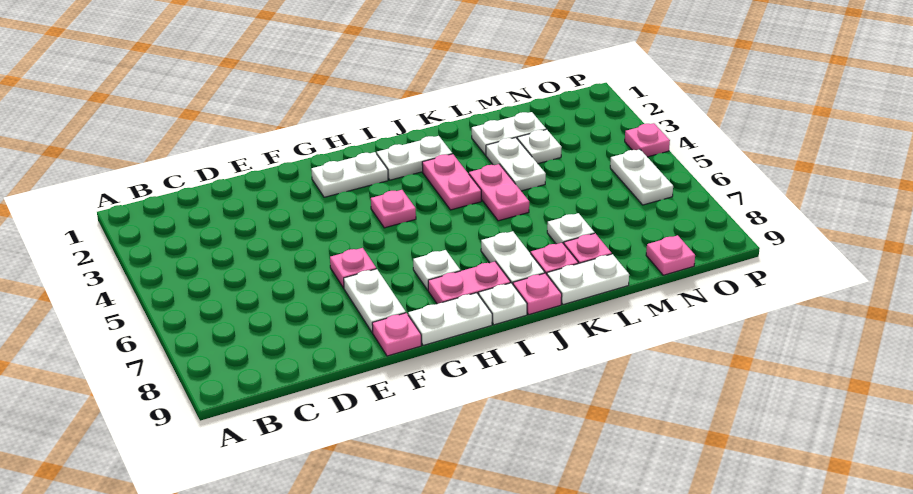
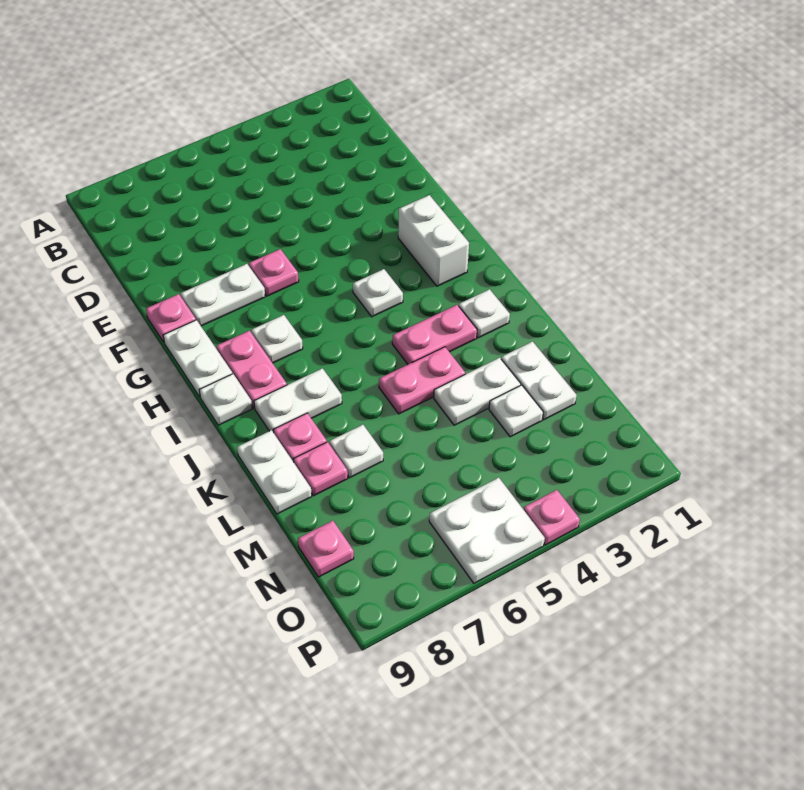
white 1x2 plate [311,152,388,197] -> white 1x2 brick [398,195,469,286]
pink 1x1 plate [371,190,416,228] -> white 1x1 plate [353,269,403,317]
white 1x2 plate [377,136,452,180] -> white 1x1 plate [459,289,510,338]
pink 1x1 plate [513,273,562,315] -> none
white 1x2 plate [610,149,673,205] -> white 2x2 plate [429,478,545,583]

